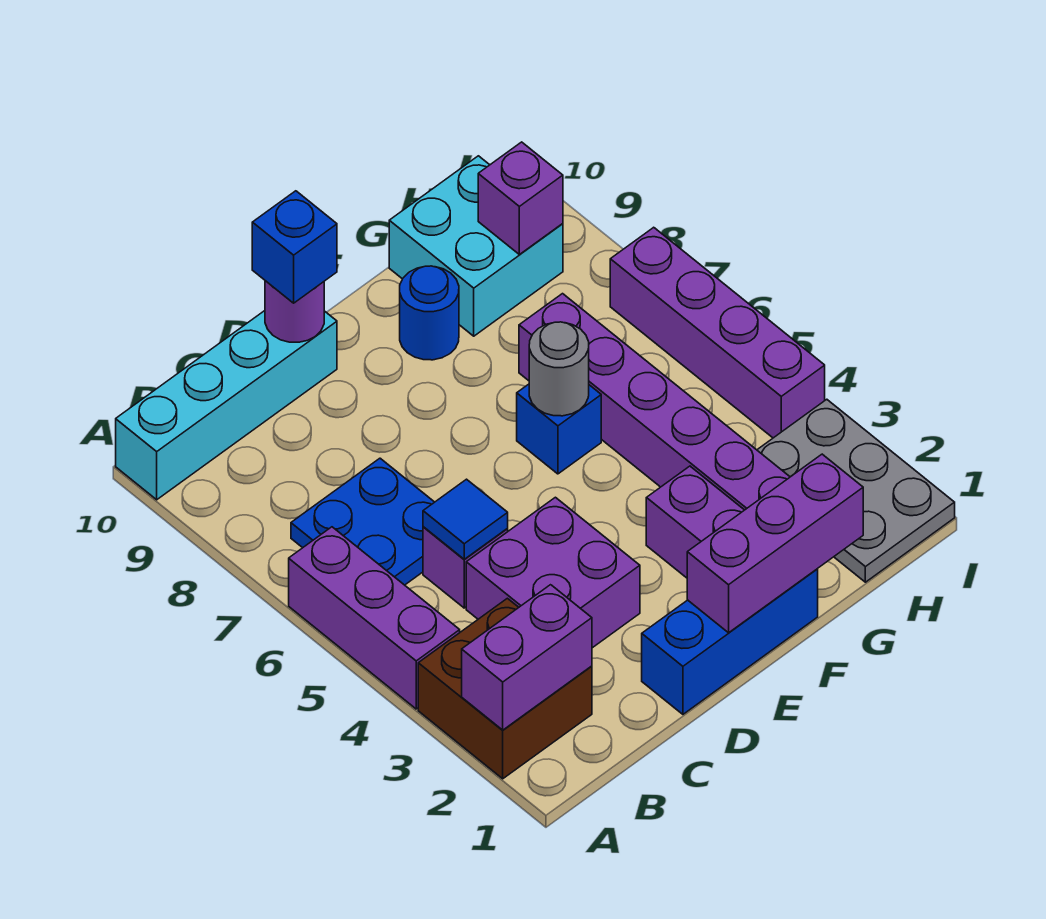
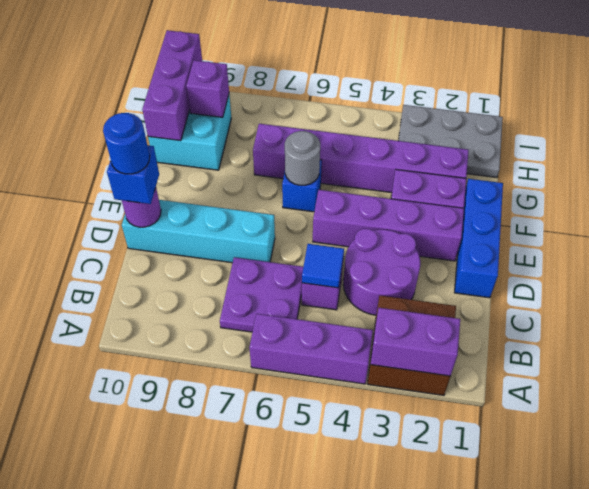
purple 1x2 brick [462,585,592,730] -> purple 1x2 brick turned to [371,308,460,376]
cyan 1x4 brick [116,311,337,500] -> cyan 1x4 brick turned to [122,200,275,263]
blue 2x2 plate [291,458,434,585] -> purple 2x2 plate [220,257,303,332]
purple 2x2 brick [466,497,640,648] -> purple 2x2 round brick [343,228,420,315]
purple 1x3 brick [687,454,863,633] -> purple 1x3 brick moved to [142,30,202,141]
blue 1x1 round brick [400,266,459,360] -> blue 1x1 round brick moved to [103,113,150,174]
purple 1x4 brick [610,227,825,438] -> purple 1x4 brick moved to [313,190,464,261]

